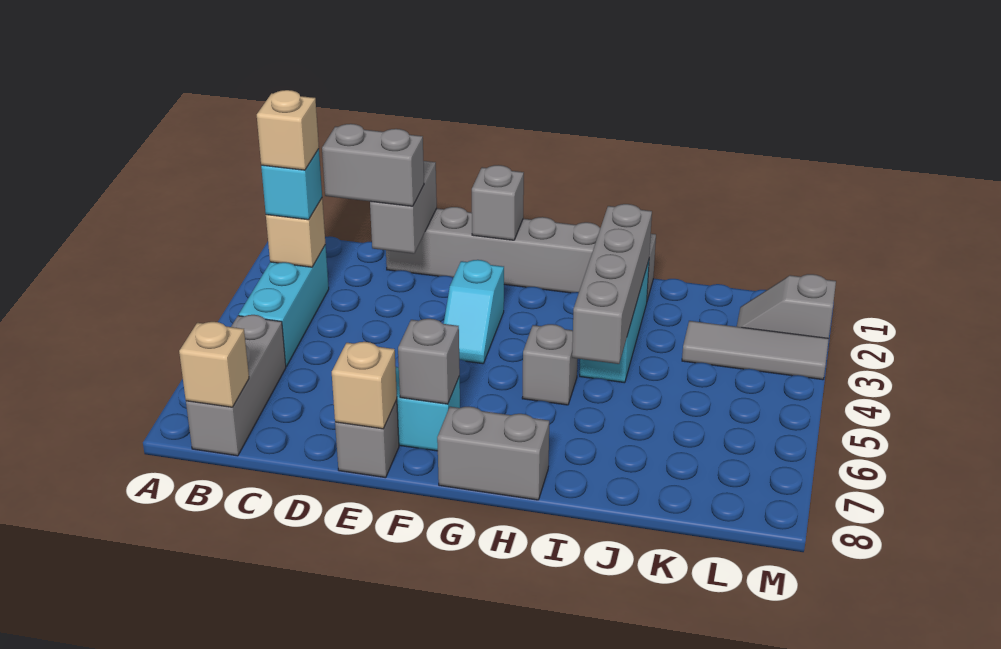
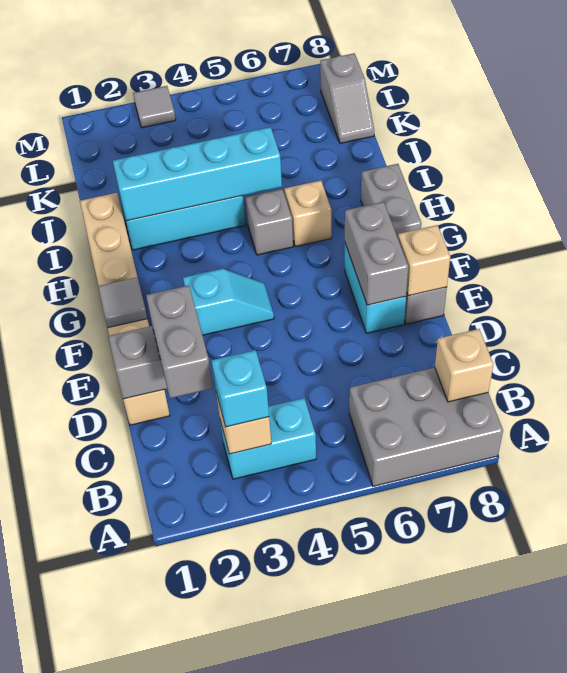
cyan 1x3 brick [239,245,329,366] -> cyan 1x2 brick [220,398,316,479]
tan 1x1 brick [257,90,319,170] -> tan 1x1 brick moved to [284,180,332,247]
grey 1x3 brick [186,315,286,456] -> grey 2x3 brick [349,367,503,486]
grey 1x6 brick [386,207,656,300] -> tan 1x6 brick [80,193,170,425]
grey 1x1 brick [472,165,524,240] -> grey 1x1 tile [98,277,147,328]
grey 1x1 brick [398,319,460,404] -> grey 1x2 brick [345,202,408,305]
grey 1x4 brick [572,204,652,364] -> cyan 1x4 brick [113,127,282,221]
grey 1x3 tile [682,321,829,380] -> grey 1x1 tile [133,86,176,128]
grey 1x2 slope [737,274,836,338] -> grey 1x2 slope moved to [320,53,374,143]

